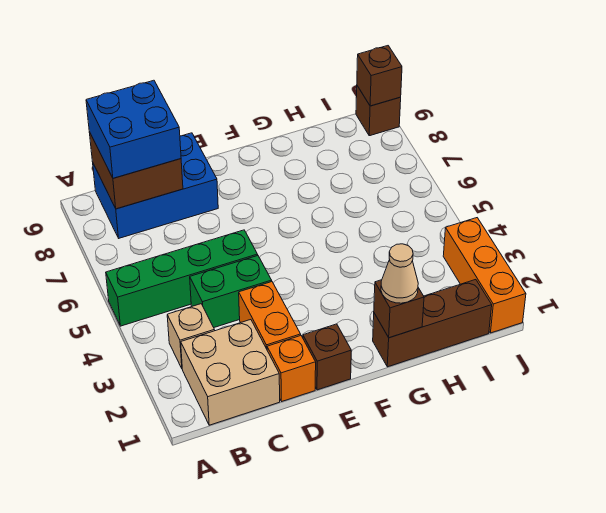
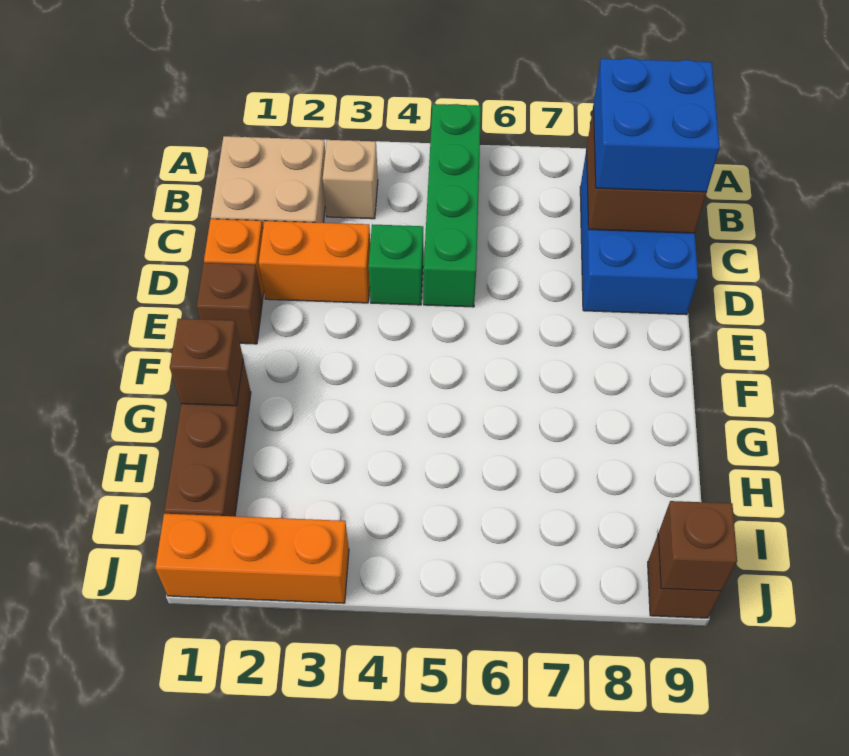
green 1x2 brick [190,256,272,327] -> green 1x1 brick [369,224,423,305]
tan 1x1 cone [381,244,418,303] -> none

